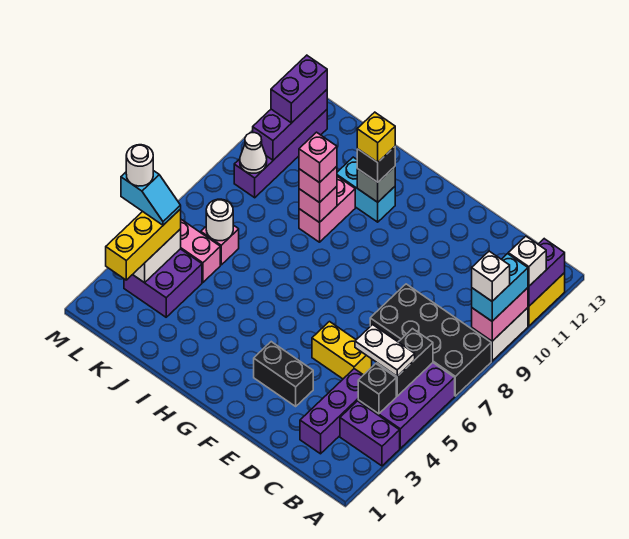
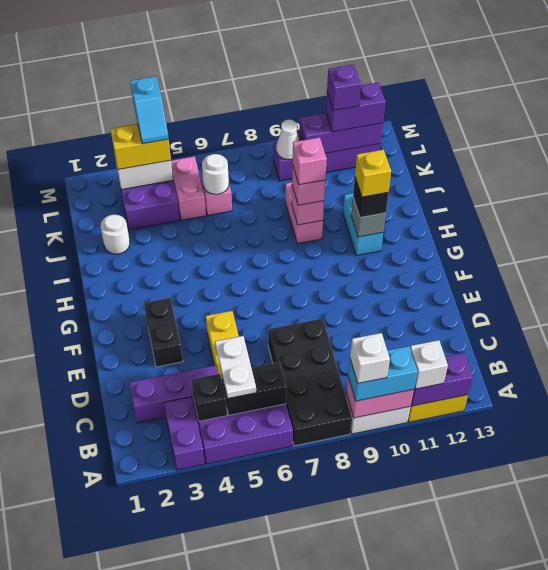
pink 1x2 brick [299,176,355,242] -> pink 1x2 brick turned to [285,182,323,244]
yellow 1x3 brick [106,209,181,280] -> yellow 1x2 brick [110,124,171,170]
none -> purple 1x1 brick [327,64,361,110]
white 1x1 round brick [126,145,153,186] -> white 1x1 round brick moved to [101,215,130,254]

